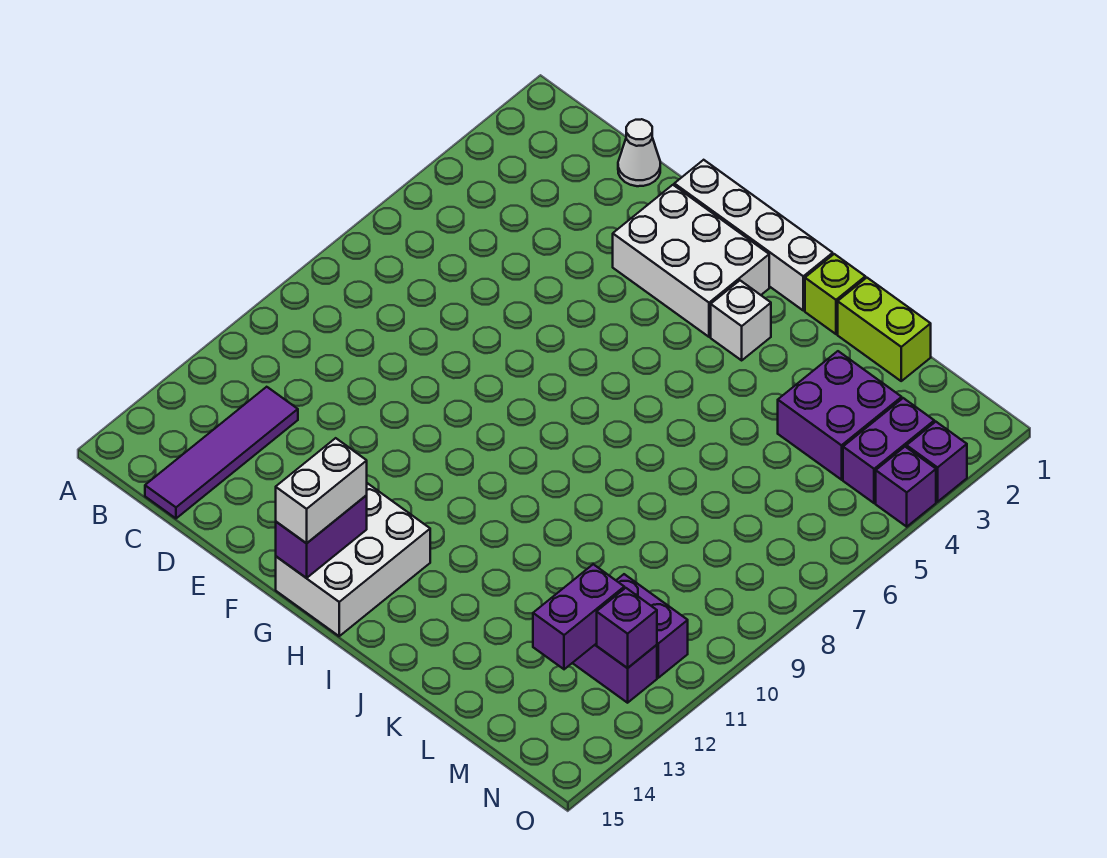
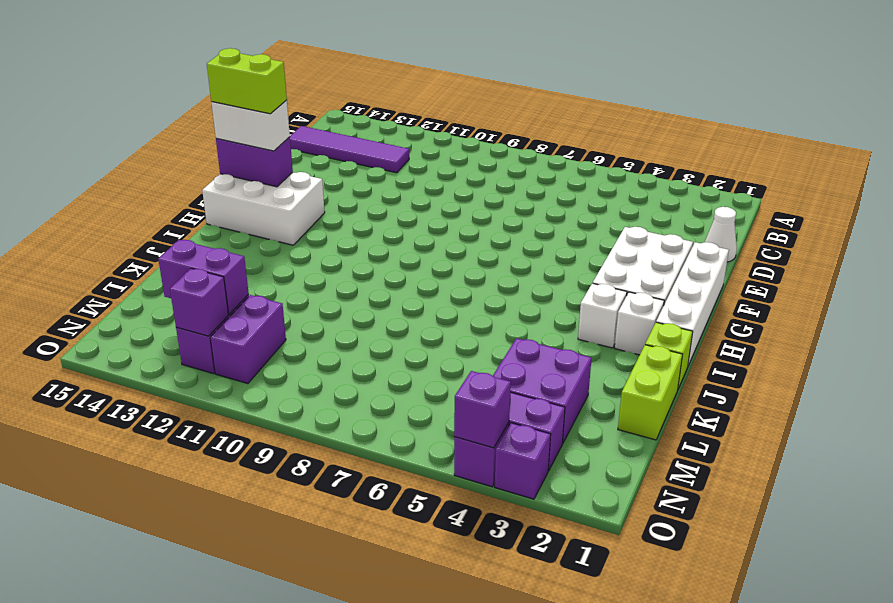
none -> lime 1x2 brick [207,48,287,114]
none -> white 1x1 brick [615,292,664,355]
none -> purple 1x1 brick [454,371,511,448]

